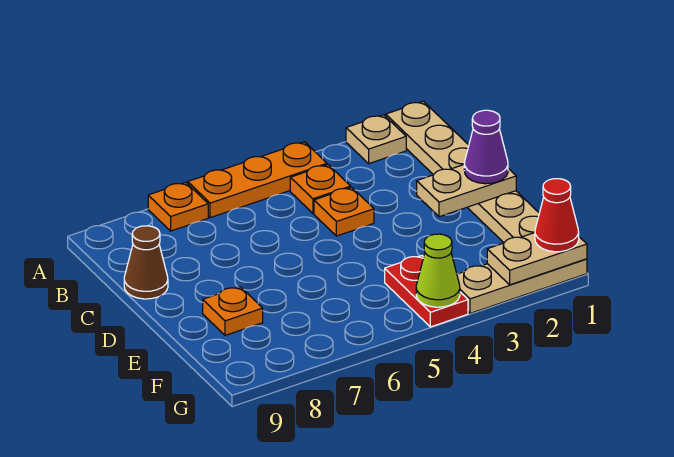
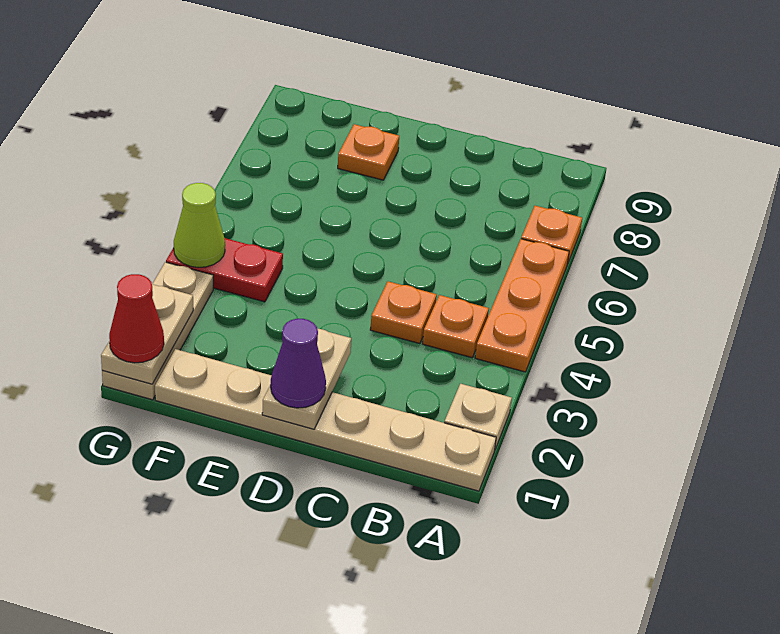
brown 1x1 cone [124,226,168,299] -> none

